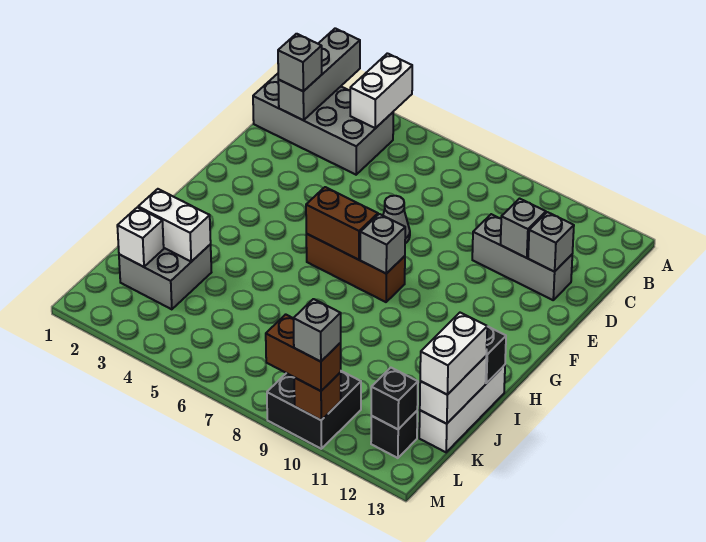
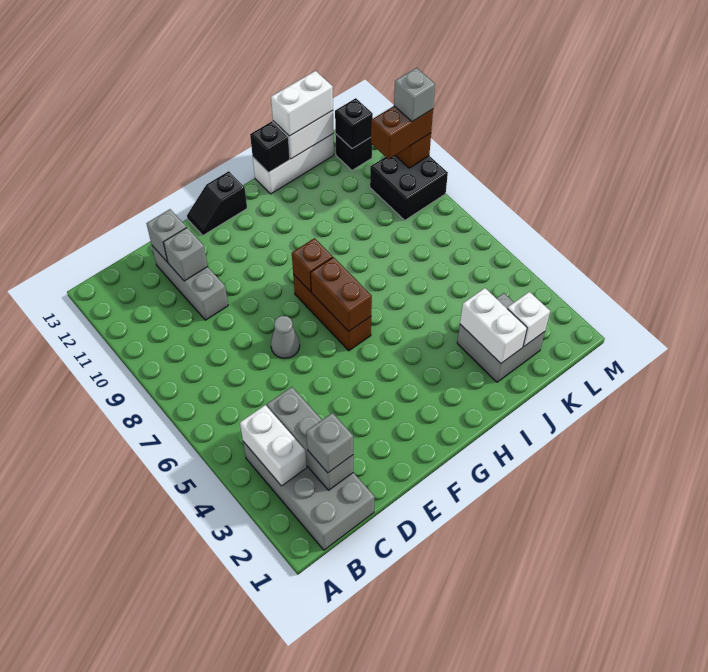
grey 1x3 brick [278,28,360,120] -> grey 1x3 brick turned to [267,387,353,490]
white 1x2 brick [350,53,412,128] -> white 1x2 brick turned to [240,405,307,486]
none -> black 1x2 slope [187,171,247,235]
grey 1x1 brick [360,214,405,274] -> brown 1x1 brick [292,238,333,292]
brown 1x2 brick [266,314,341,391] -> brown 1x2 brick turned to [371,106,433,159]

